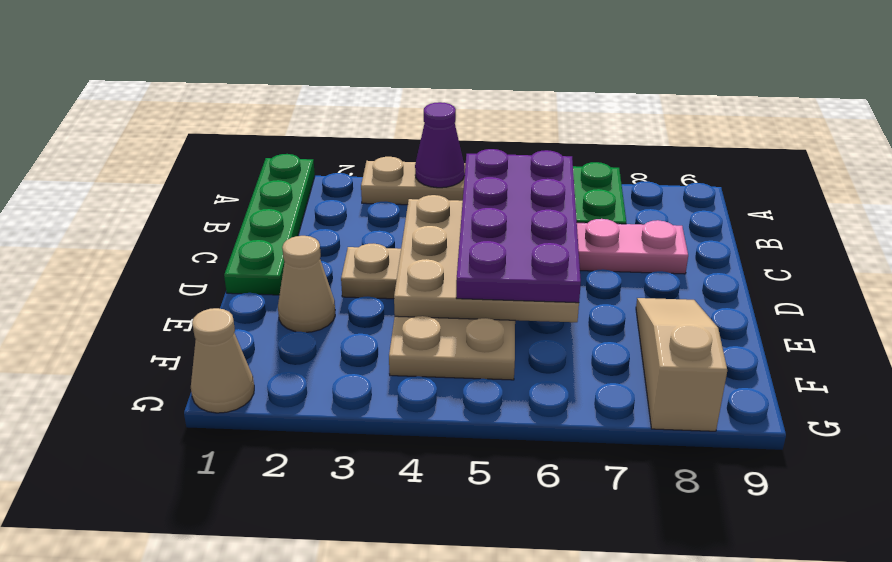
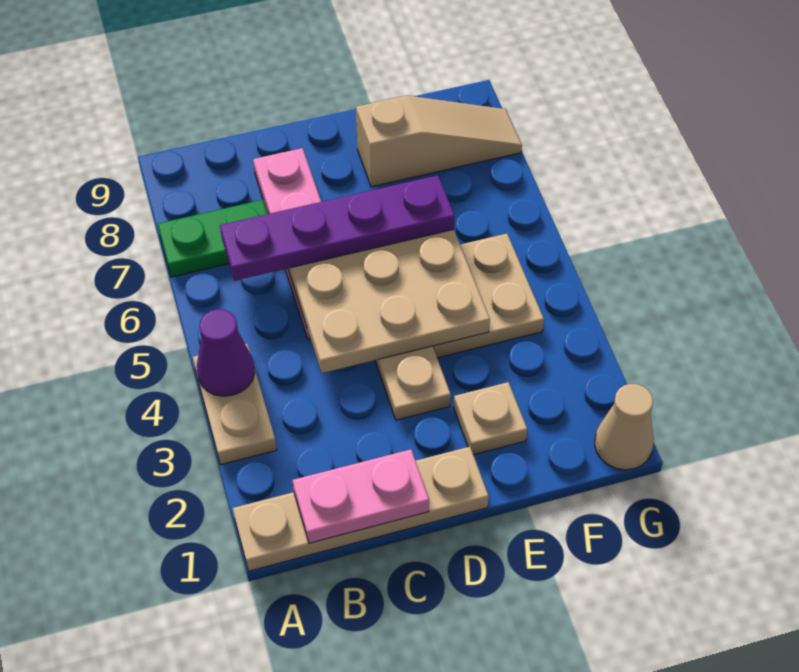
green 1x4 plate [224,154,315,295] -> tan 1x4 plate [233,447,489,571]
none -> pink 1x2 plate [292,449,429,543]
purple 2x4 plate [456,149,581,303] -> purple 1x4 plate [220,175,455,281]
tan 1x1 cone [278,236,335,332] -> tan 1x1 plate [454,382,527,455]
tan 1x3 slope [636,298,727,431] -> tan 1x3 slope turned to [356,95,522,187]

